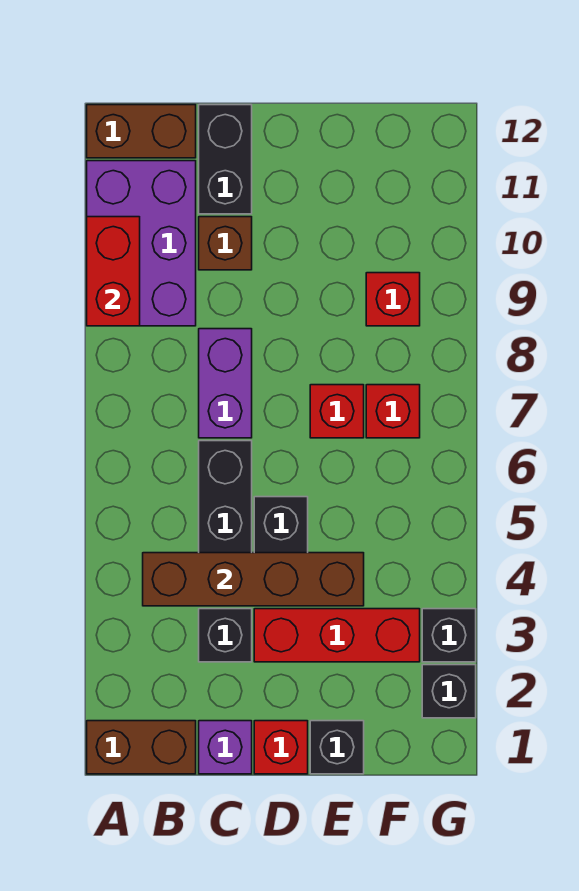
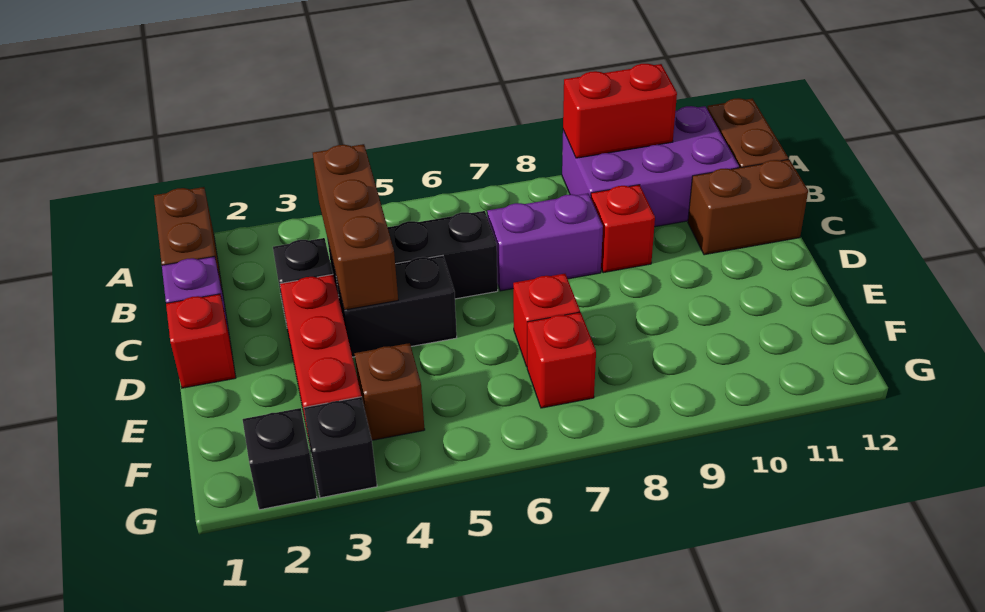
brown 1x4 brick [143,553,364,606] -> brown 1x3 brick [313,144,398,310]
brown 1x1 brick [199,217,252,270] -> brown 1x1 brick moved to [354,343,425,440]
black 1x2 brick [199,105,252,214] -> brown 1x2 brick [688,159,808,255]
black 1x1 brick [310,721,364,774] -> none
red 1x1 brick [366,273,420,326] -> red 1x1 brick moved to [591,185,655,273]

